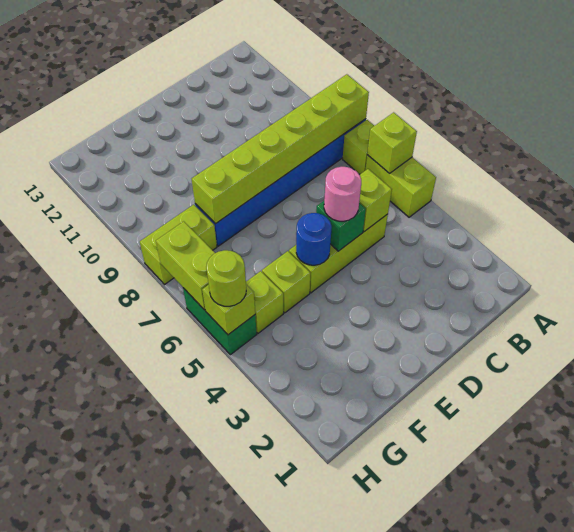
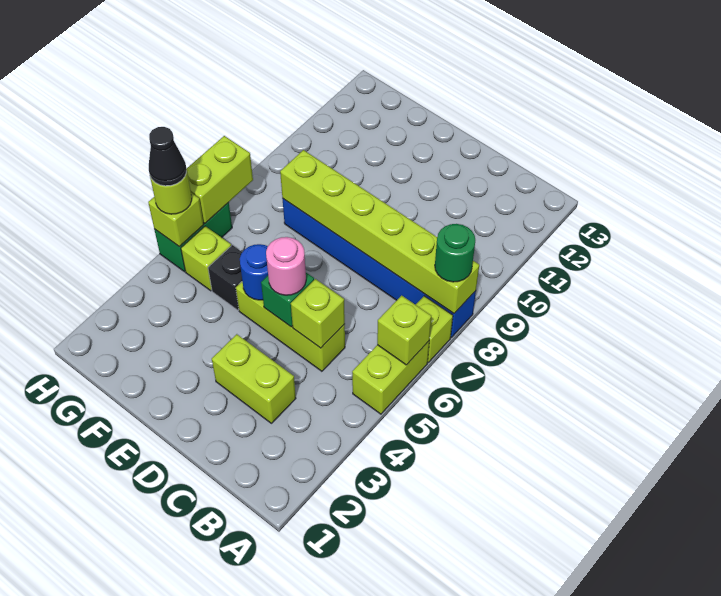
none -> green 1x1 round brick [435,224,475,282]
lime 1x1 brick [262,251,310,313] -> black 1x1 brick [208,245,242,310]
lime 1x2 brick [140,205,217,284] -> lime 1x2 brick moved to [212,334,296,423]
none -> black 1x1 cone [149,127,186,186]

